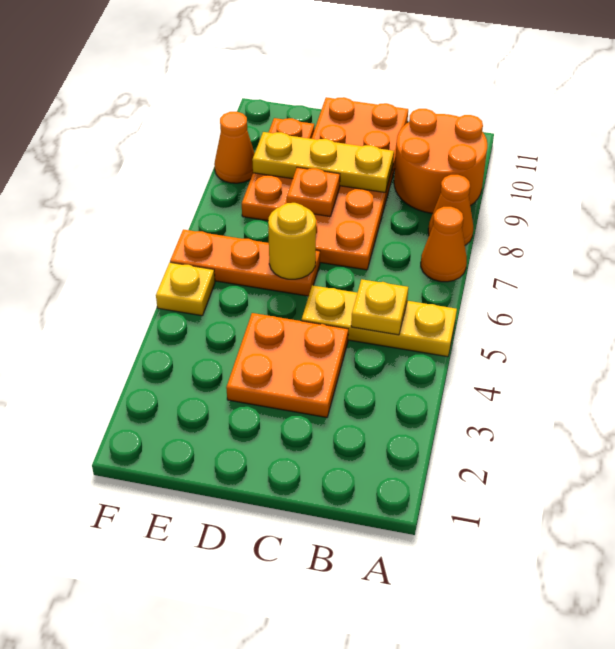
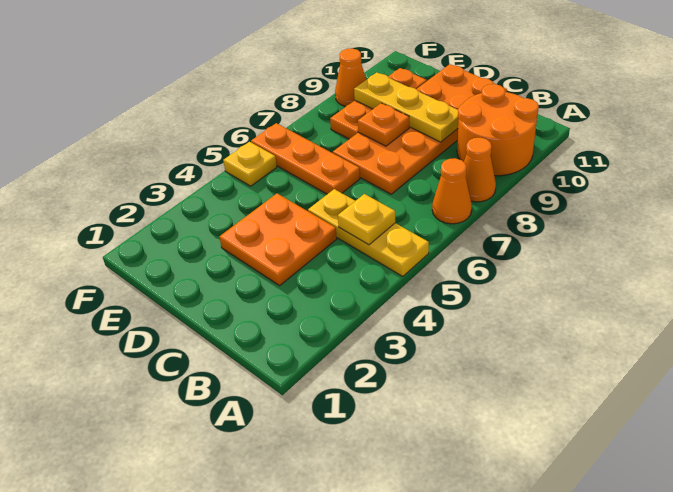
yellow 1x1 round brick [268,203,316,279] -> none

